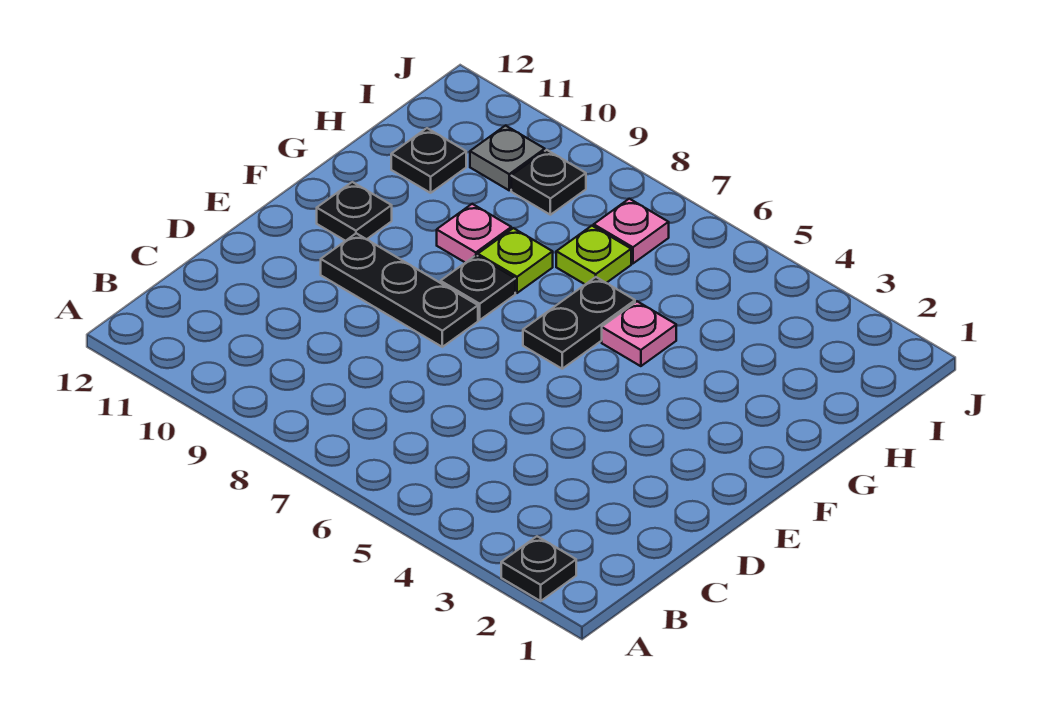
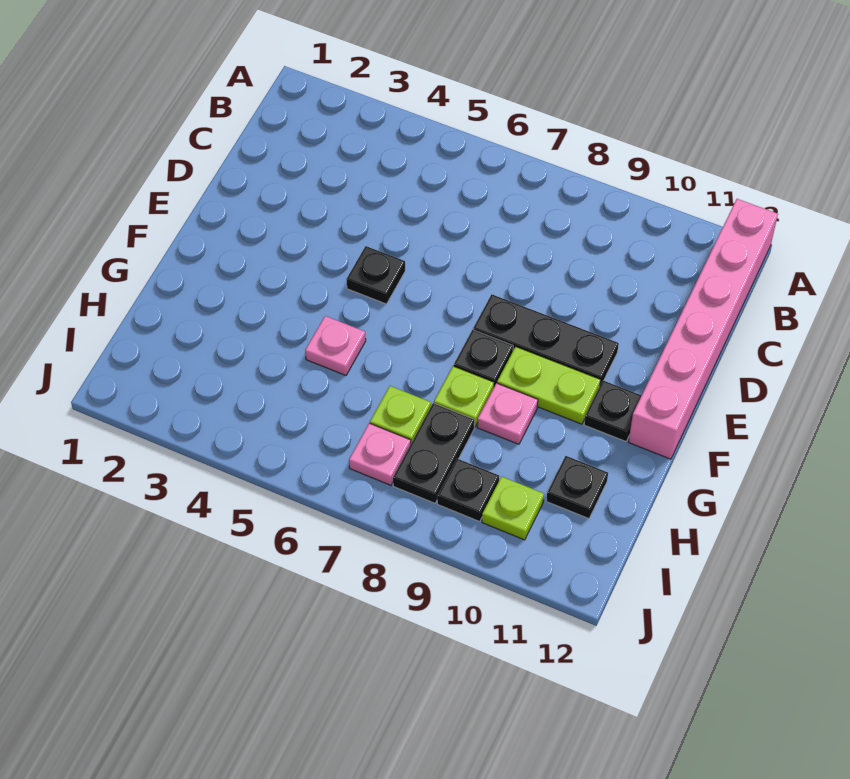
black 1x1 plate [501,536,576,601] -> black 1x1 plate moved to [346,246,405,304]
none -> pink 1x6 brick [629,199,778,459]
black 1x2 plate [523,277,635,369] -> black 1x2 plate moved to [393,403,475,503]
none -> lime 1x2 plate [497,347,601,424]
grey 1x1 plate [470,125,545,190] -> lime 1x1 plate [482,477,544,540]

